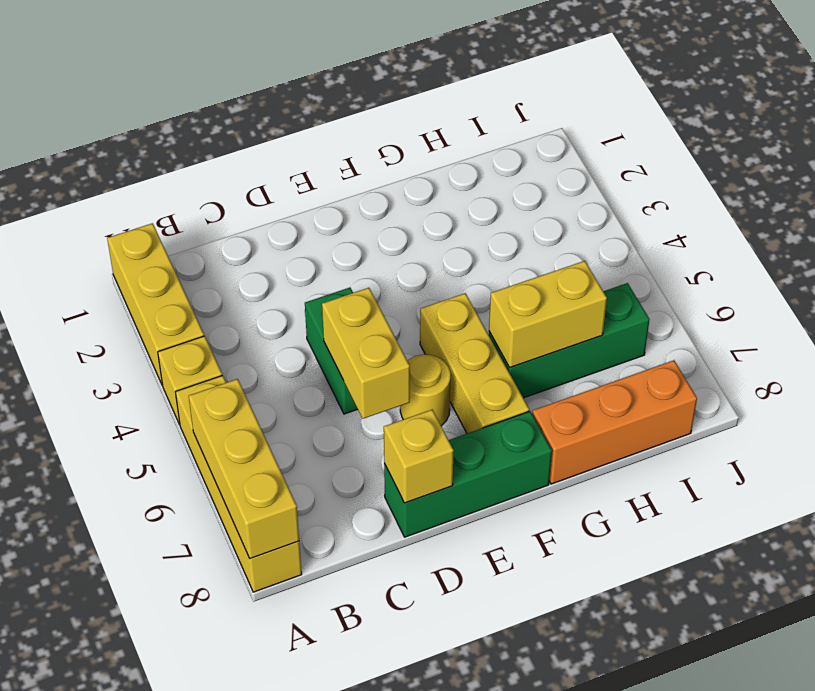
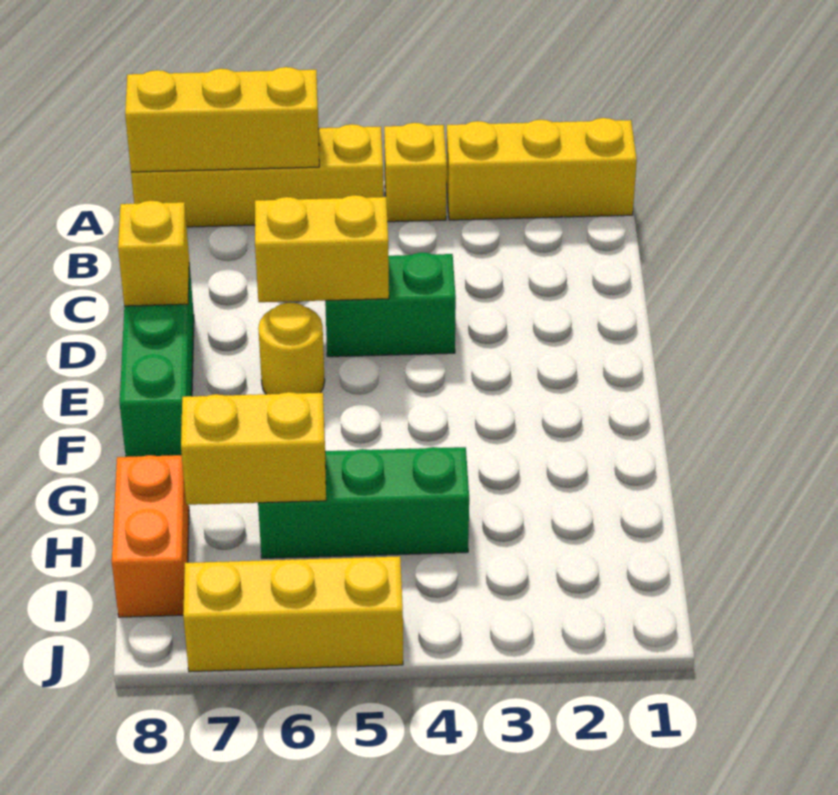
yellow 1x3 brick [420,293,529,433] -> yellow 1x3 brick moved to [183,556,403,672]
green 1x3 brick [489,283,650,398] -> green 1x3 brick turned to [258,447,469,559]
yellow 1x2 brick [489,261,607,367] -> yellow 1x2 brick turned to [181,392,326,505]
orange 1x3 brick [532,360,697,484] -> orange 1x2 brick [112,455,189,617]

